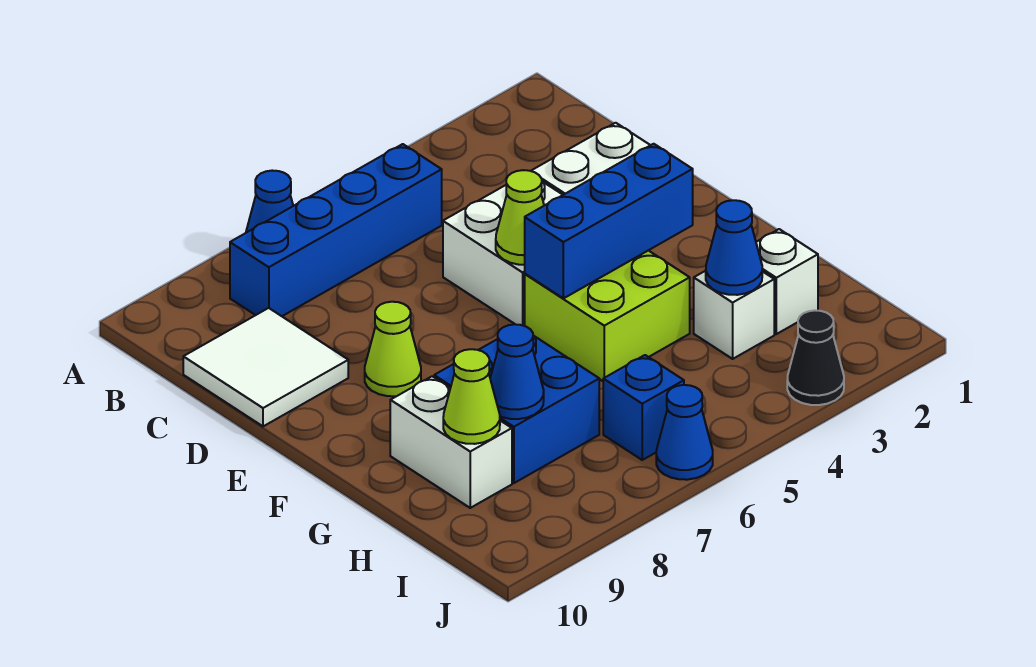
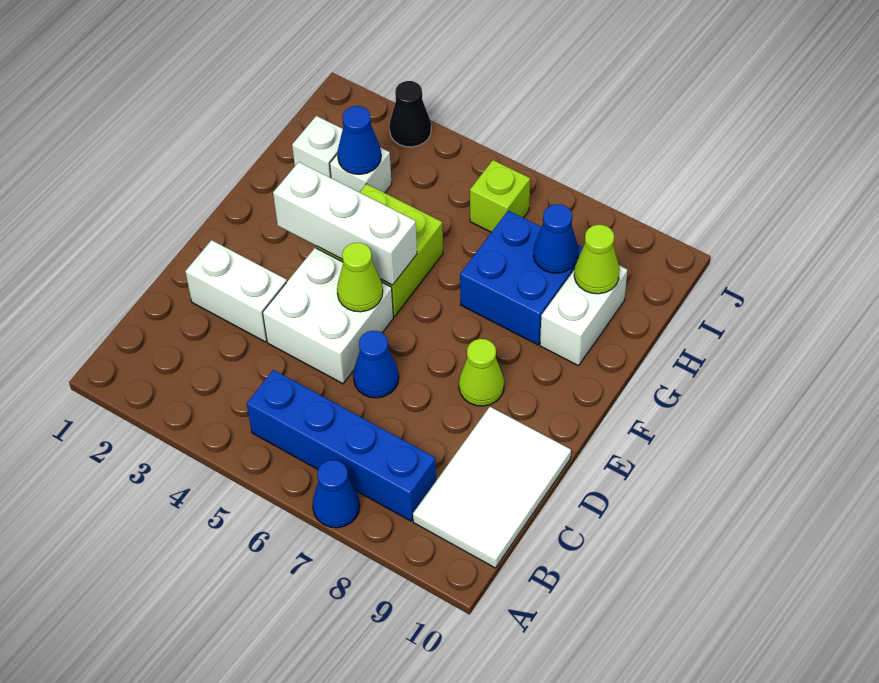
white 2x2 tile [183,308,348,426] -> white 2x3 tile [413,407,571,568]
blue 1x3 brick [525,144,693,298] -> white 1x3 brick [273,162,417,285]
blue 1x1 brick [603,355,684,460] -> lime 1x1 brick [470,160,530,232]
blue 1x1 cone [656,385,713,480] -> blue 1x1 cone moved to [353,331,399,398]

